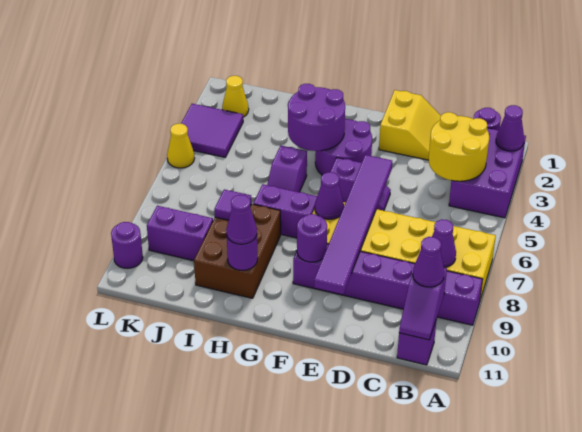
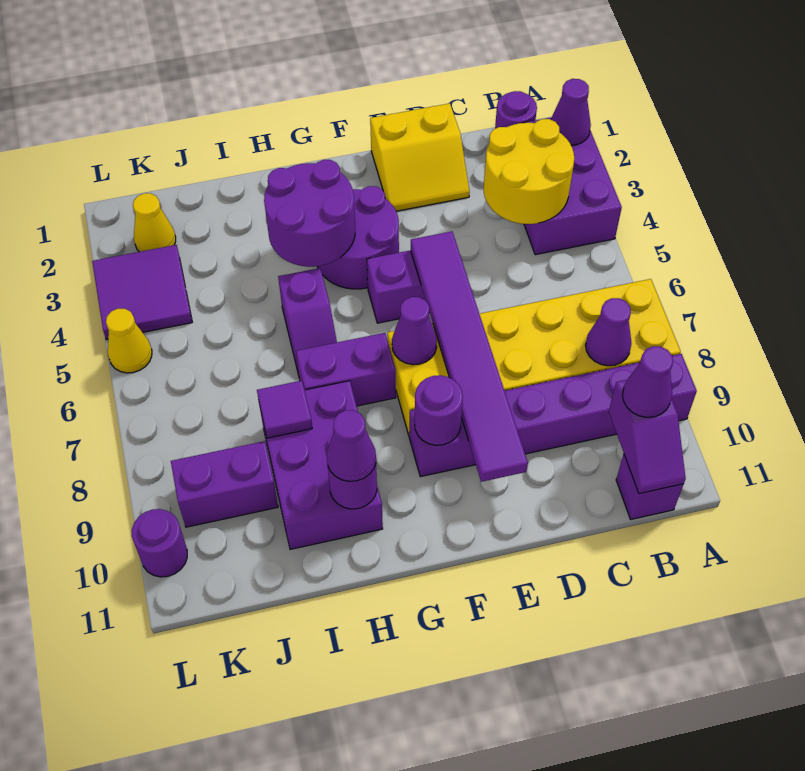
yellow 2x2 slope [379,90,441,160] -> yellow 2x2 slope turned to [370,103,470,211]
brown 2x3 brick [194,204,281,298] -> purple 2x3 brick [260,381,383,549]

